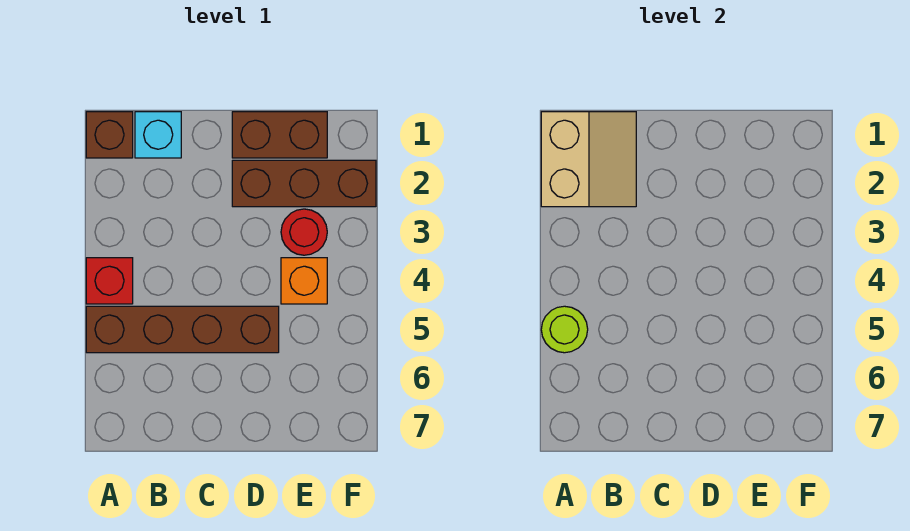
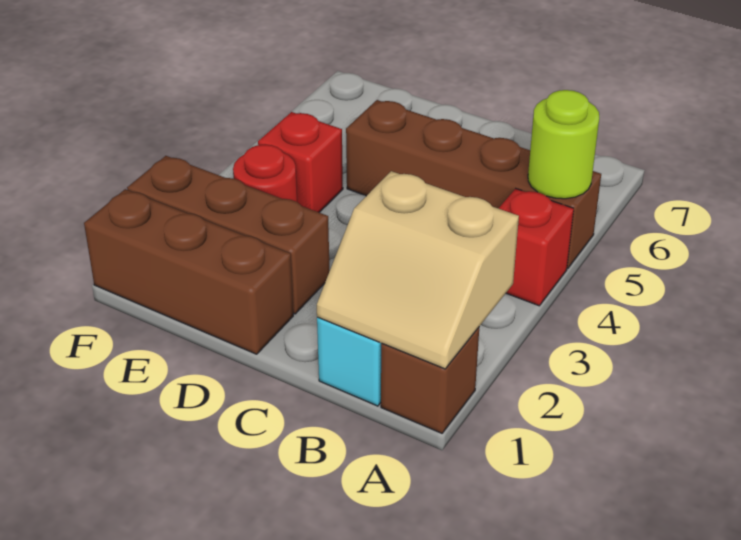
tan 2x2 slope [541,112,636,207] -> tan 2x2 slope turned to [317,171,519,369]
brown 1x2 brick [232,112,327,158] -> brown 1x3 brick [84,189,293,354]
orange 1x1 brick [281,258,327,304] -> red 1x1 brick [258,112,343,212]

